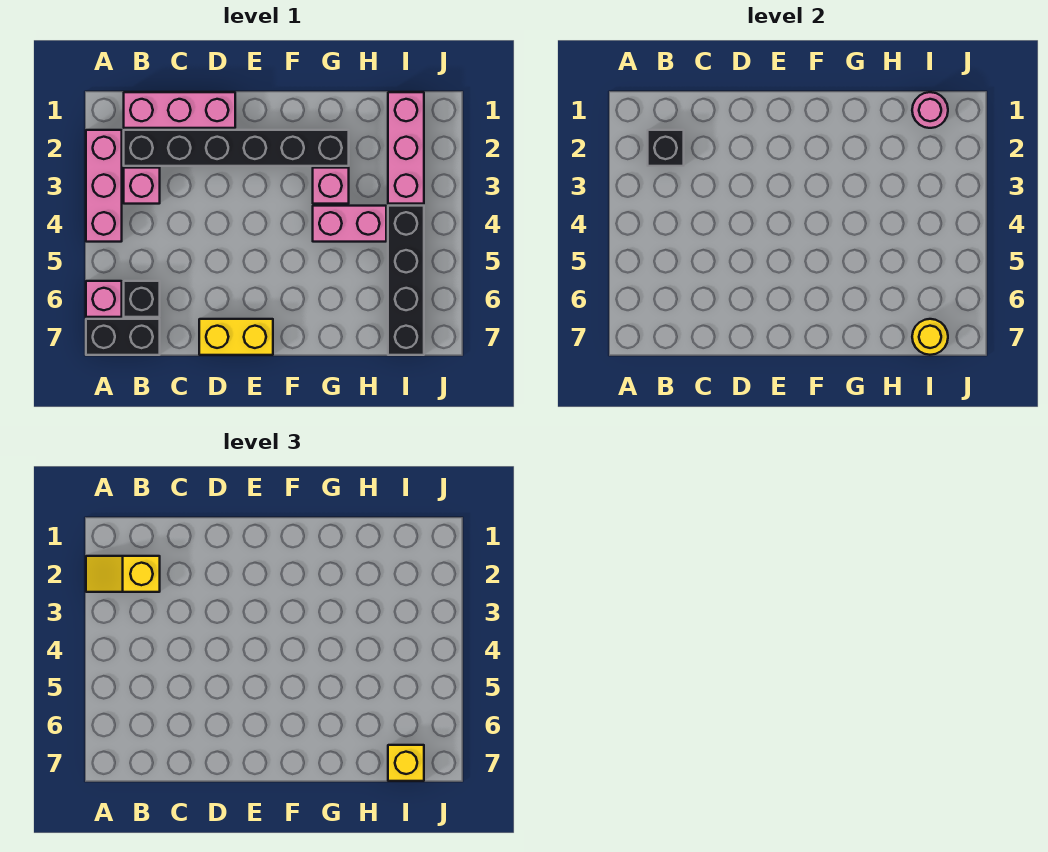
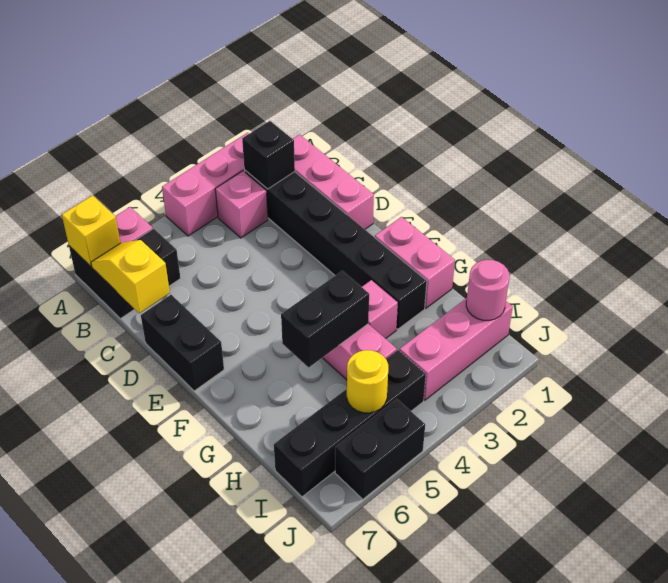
yellow 1x2 slope [86,556,160,592] -> yellow 1x2 slope moved to [91,240,170,313]
yellow 1x2 brick [199,319,273,355] -> black 1x2 brick [141,295,224,391]
none -> pink 1x2 brick [375,217,455,308]
none -> black 1x2 brick [281,271,369,367]
yellow 1x1 round brick [912,319,948,355] -> yellow 1x1 round brick moved to [347,350,388,413]
yellow 1x1 brick [388,745,424,781] -> yellow 1x1 brick moved to [62,195,120,266]
none -> black 1x2 brick [335,399,425,499]

